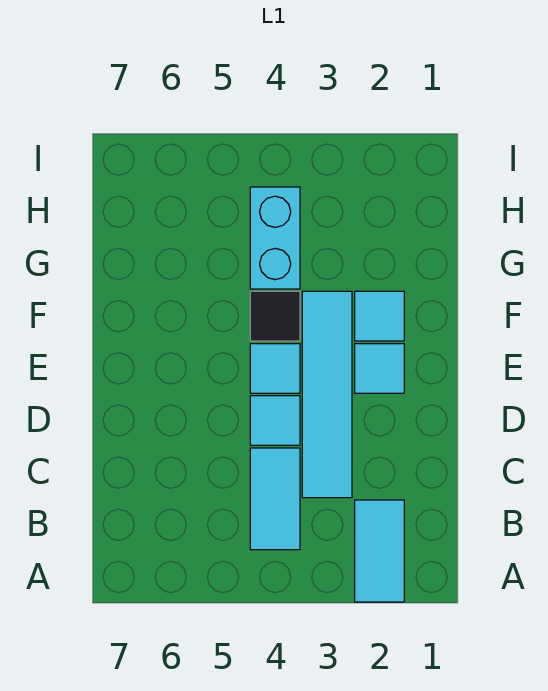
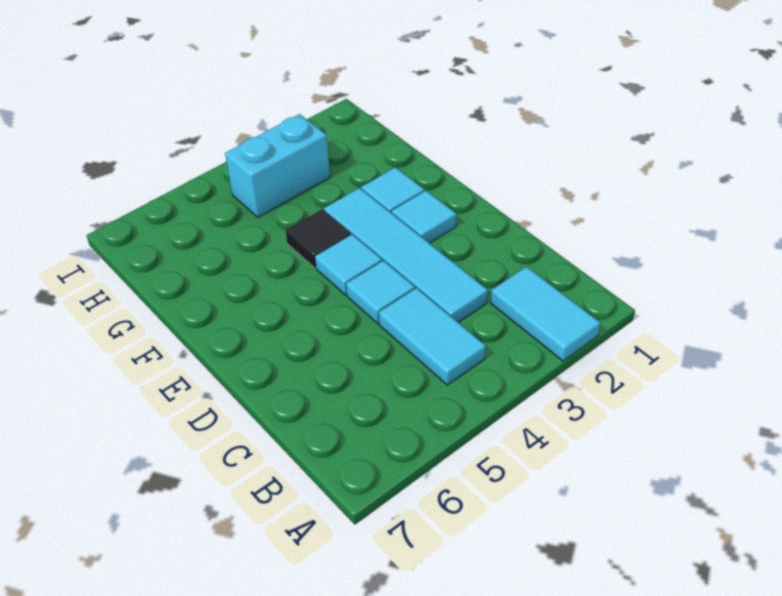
cyan 1x2 brick [250,187,300,289] -> cyan 1x2 brick turned to [225,114,330,217]

